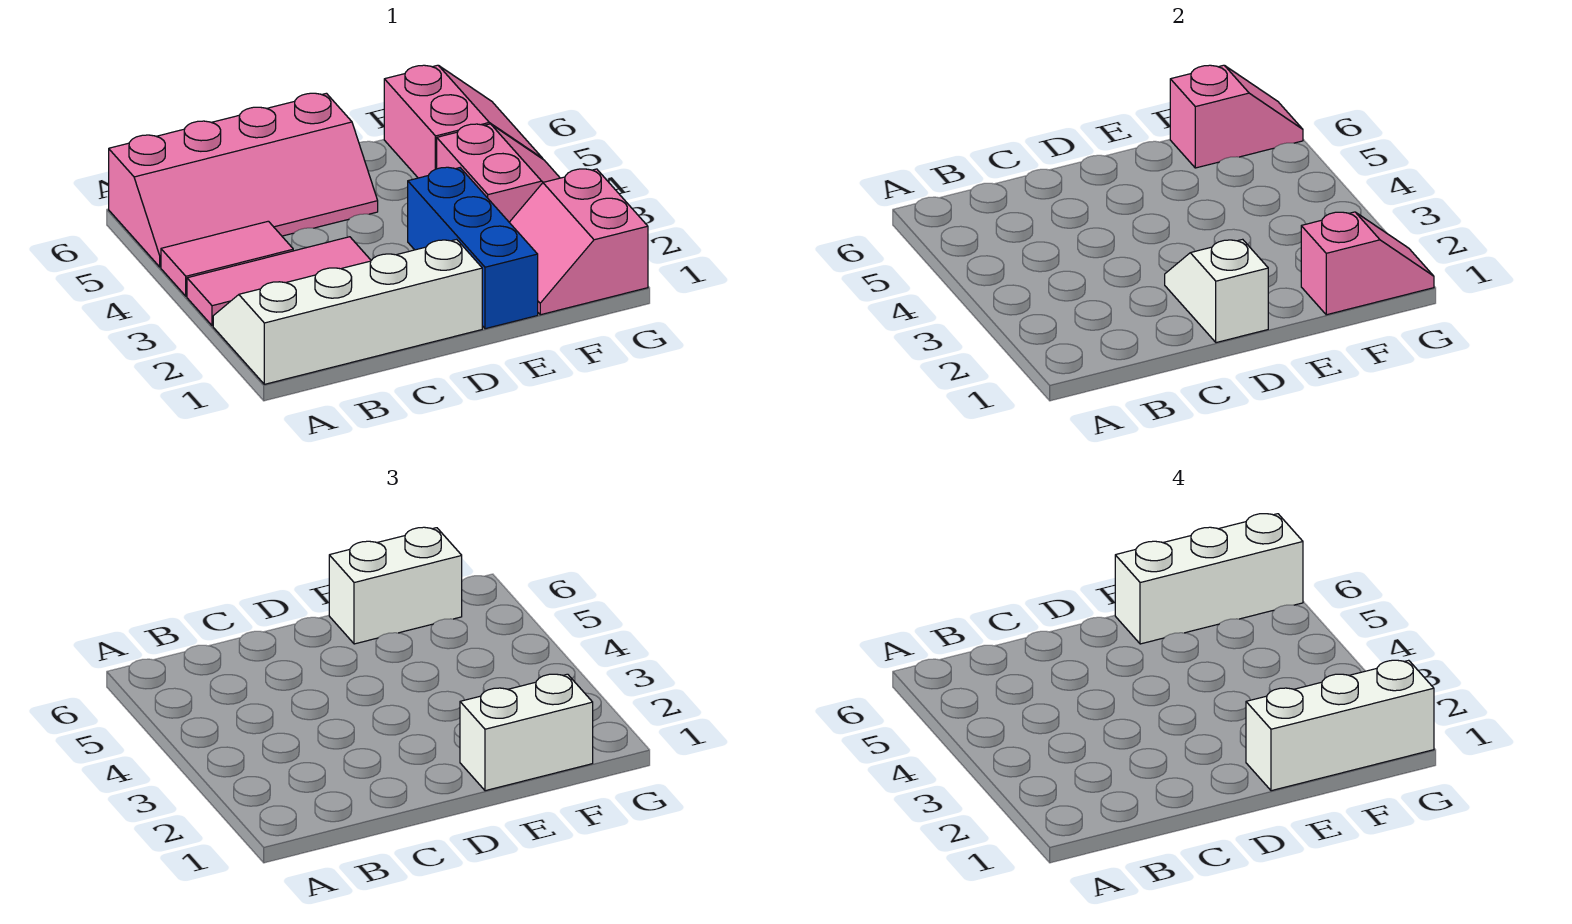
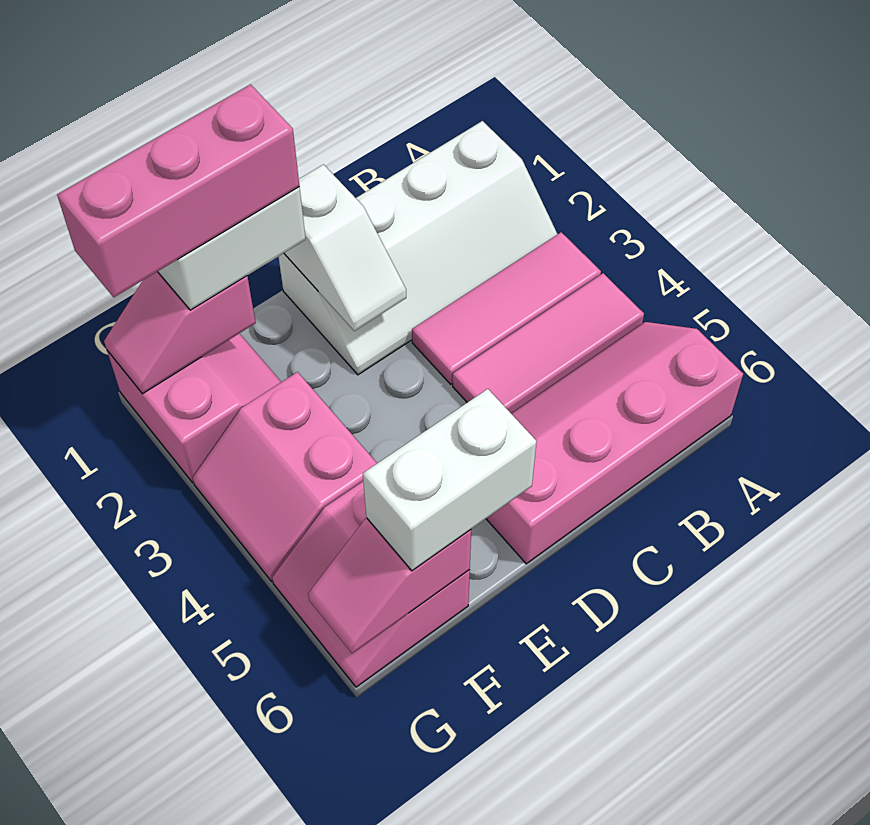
pink 1x2 tile [161,221,293,296] -> pink 1x3 tile [453,273,644,413]
blue 1x3 brick [408,167,538,329] -> none
white 1x3 brick [1246,660,1434,791] -> pink 1x3 brick [57,85,299,297]
white 1x3 brick [1115,514,1303,644] -> none

